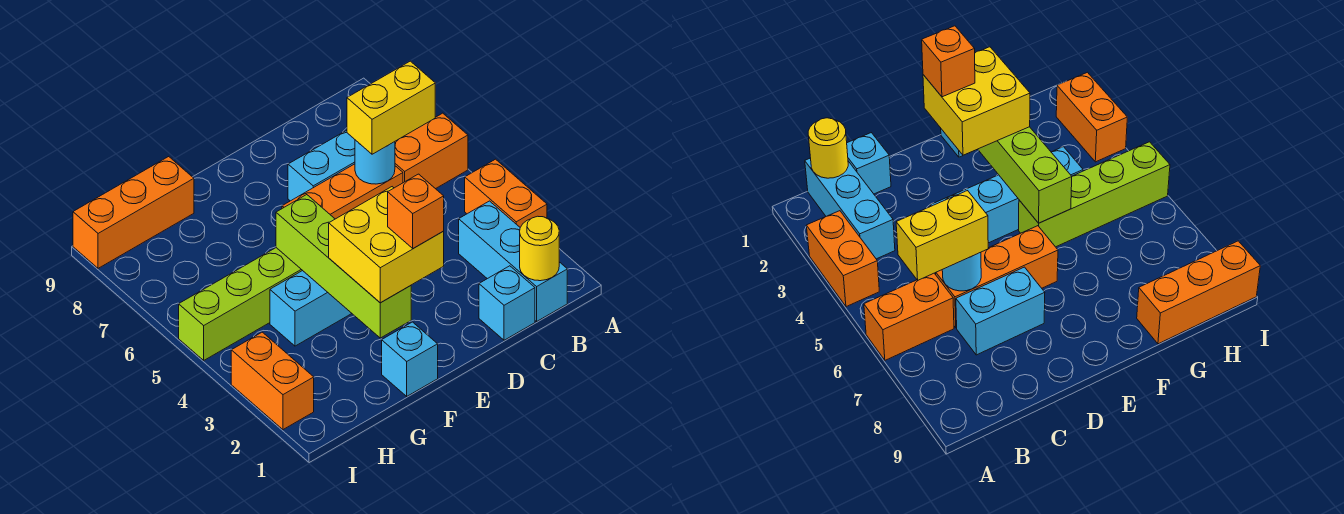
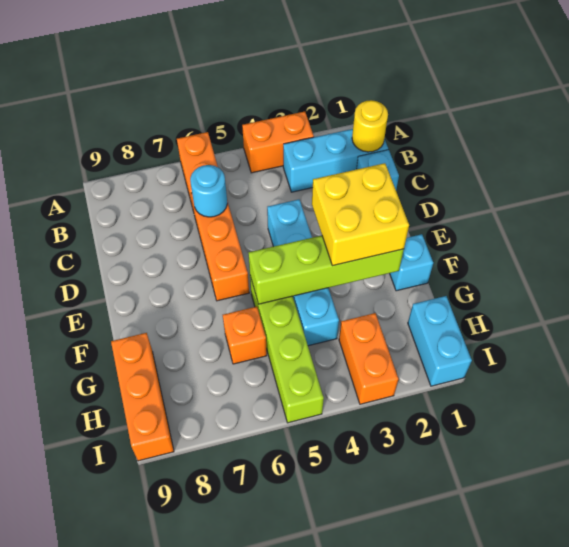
yellow 1x2 brick [347,61,435,154] -> none
cyan 1x2 brick [288,130,355,201] -> cyan 1x2 brick moved to [408,296,472,386]
orange 1x1 brick [388,174,444,248] -> orange 1x1 brick moved to [223,307,267,364]
orange 1x2 brick [231,332,314,430] -> orange 1x2 brick turned to [339,313,398,404]

